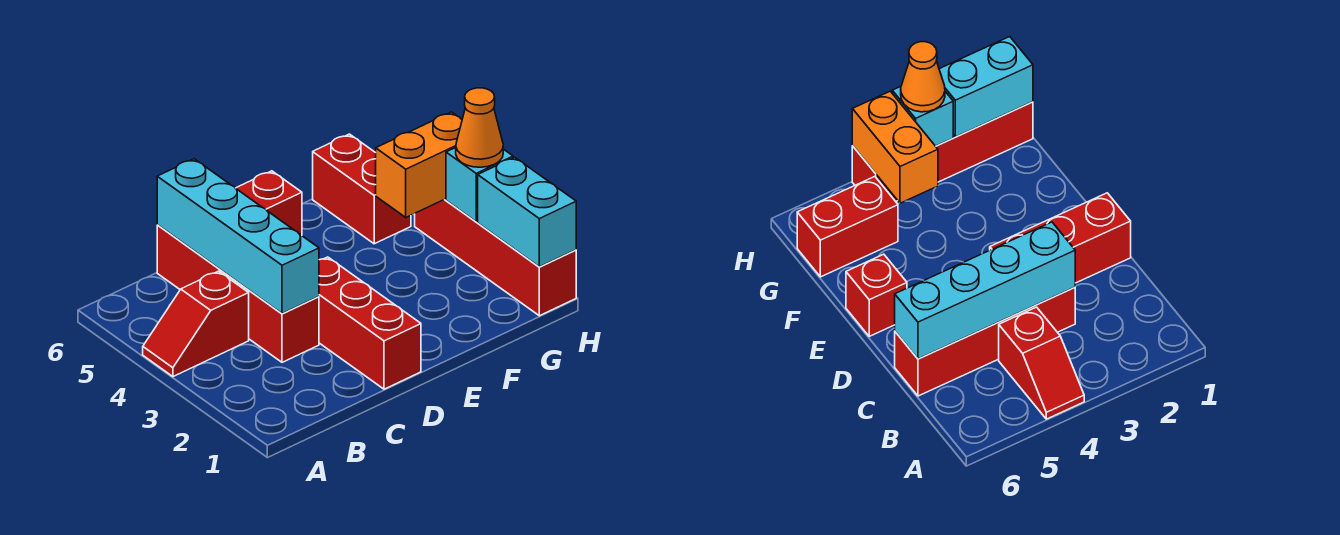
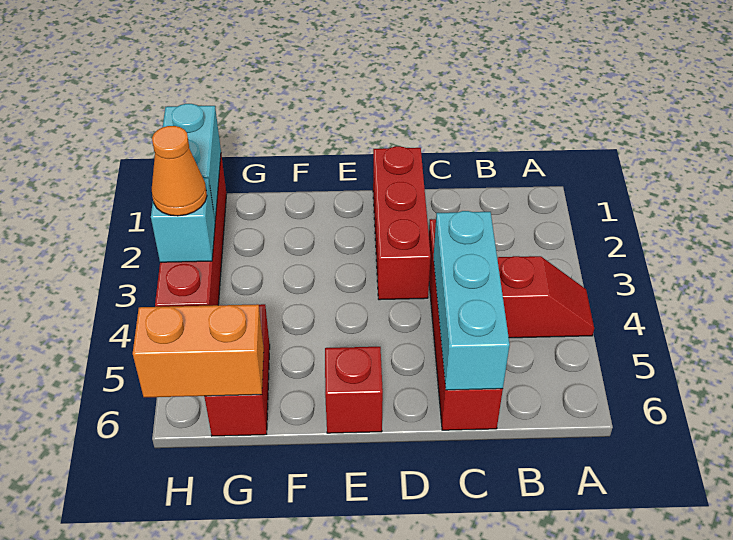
cyan 1x4 brick [157,159,319,314] -> cyan 1x3 brick [434,211,510,390]
orange 1x2 brick [376,112,462,217] -> orange 1x2 brick moved to [133,304,264,397]

